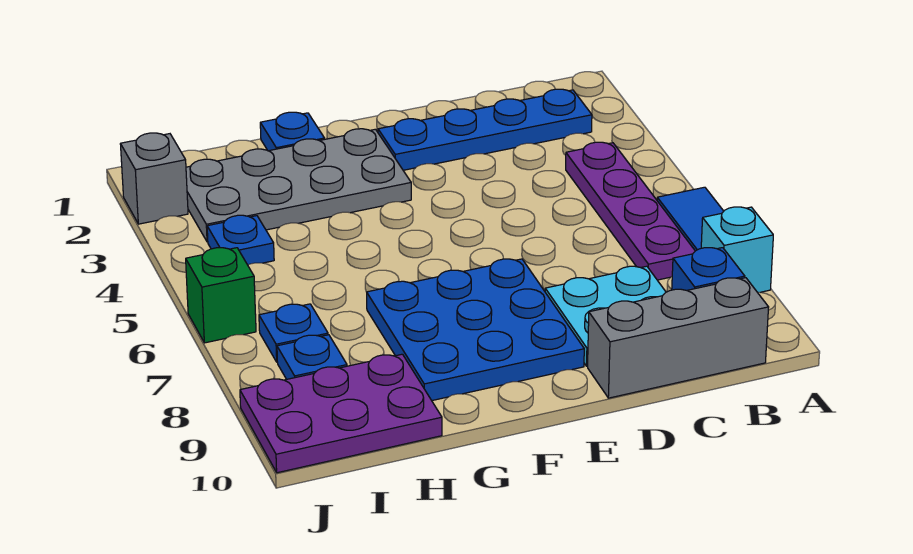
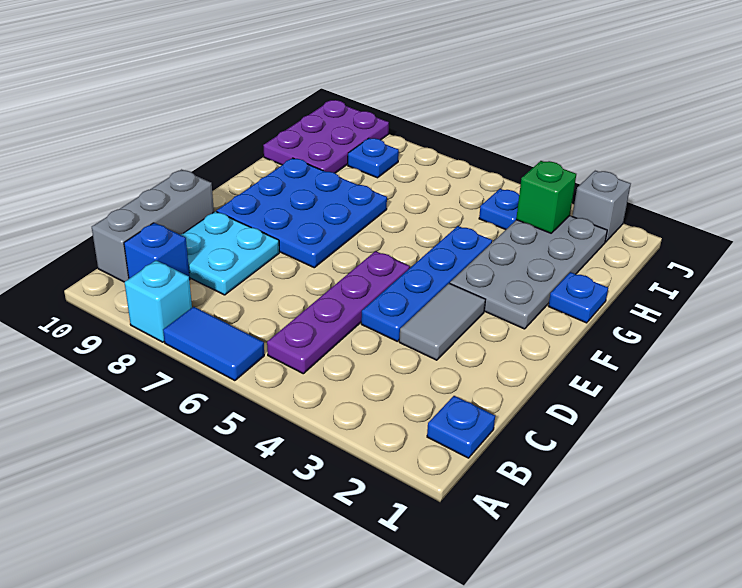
blue 1x4 plate [378,89,592,170] -> blue 1x4 plate moved to [361,226,492,341]
purple 1x4 plate [566,142,695,280] -> purple 1x4 plate turned to [267,251,410,374]
none -> grey 1x2 tile [399,283,486,360]
blue 1x1 plate [259,304,328,362] -> blue 1x1 plate moved to [427,396,495,458]
green 1x1 brick [186,248,256,343] -> green 1x1 brick moved to [516,161,576,233]

